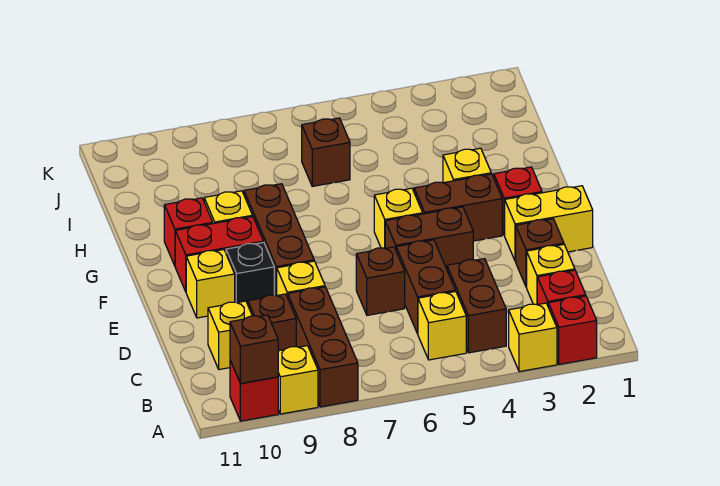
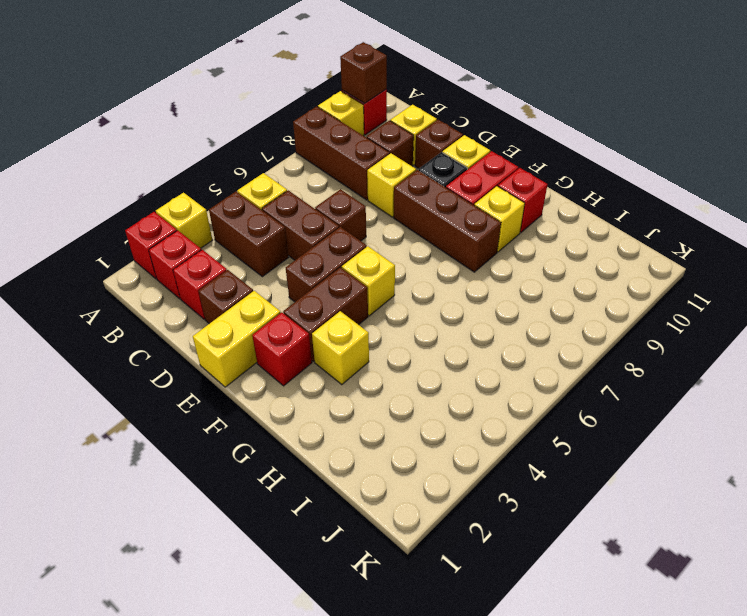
yellow 1x1 brick [527,245,575,304] -> red 1x1 brick [173,250,227,319]
brown 1x1 brick [302,118,350,186] -> brown 1x1 brick moved to [415,120,463,169]

